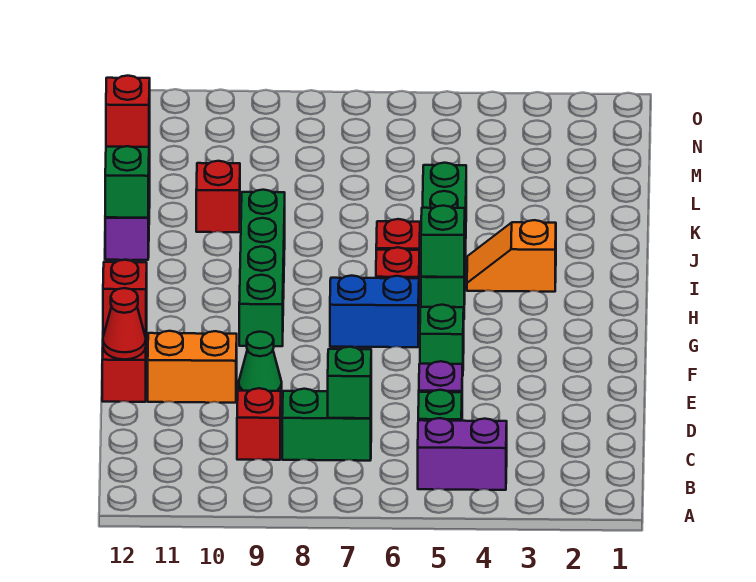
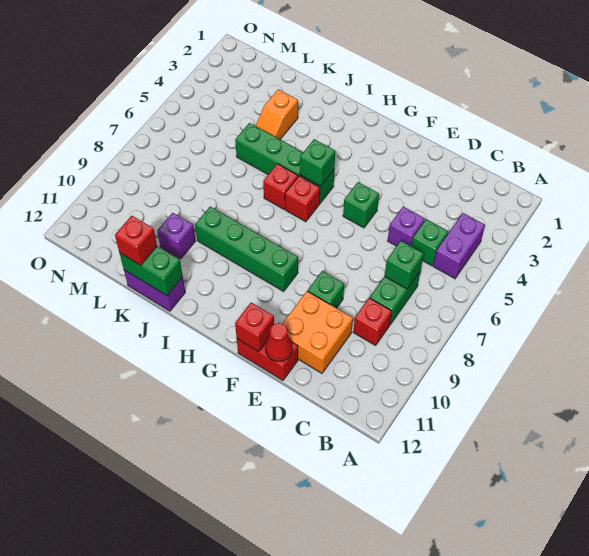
green 1x1 cone [239,332,282,391] -> green 1x1 brick [308,271,344,308]
orange 1x2 brick [148,331,237,403] -> orange 2x2 brick [282,291,353,373]
blue 1x2 brick [330,276,419,347] -> none
orange 1x2 slope [467,220,556,292] -> orange 1x2 slope moved to [256,89,298,139]
red 1x1 brick [196,161,240,232] -> purple 1x1 brick [157,213,195,259]

